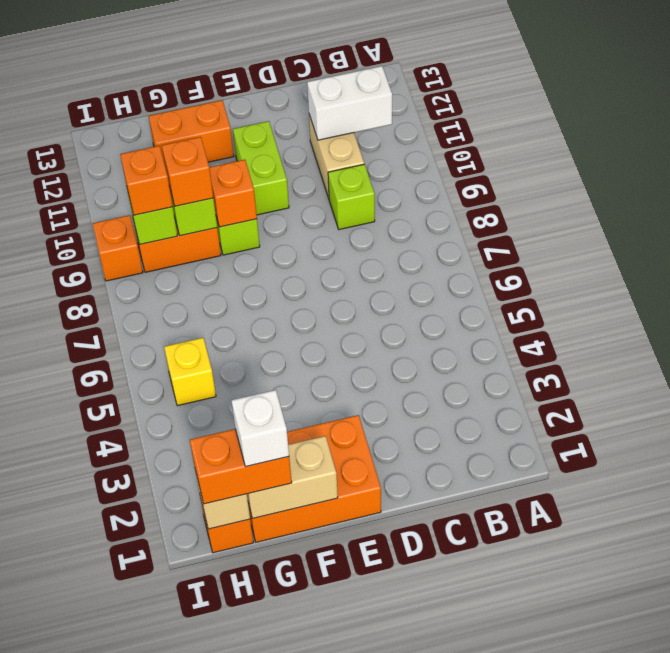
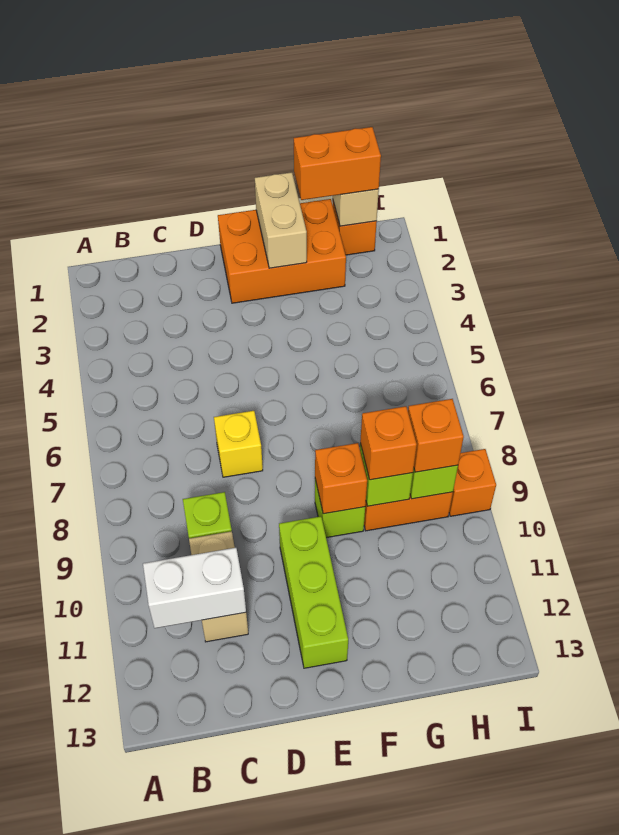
lime 1x2 brick [233,121,289,215] -> lime 1x3 brick [279,516,348,668]
tan 1x2 brick [247,436,338,518] -> tan 1x2 brick turned to [255,172,307,268]
orange 1x2 brick [149,100,234,164] -> none
white 1x1 brick [231,390,289,467] -> none
yellow 1x1 brick [164,338,216,406] -> yellow 1x1 brick moved to [214,411,263,477]

